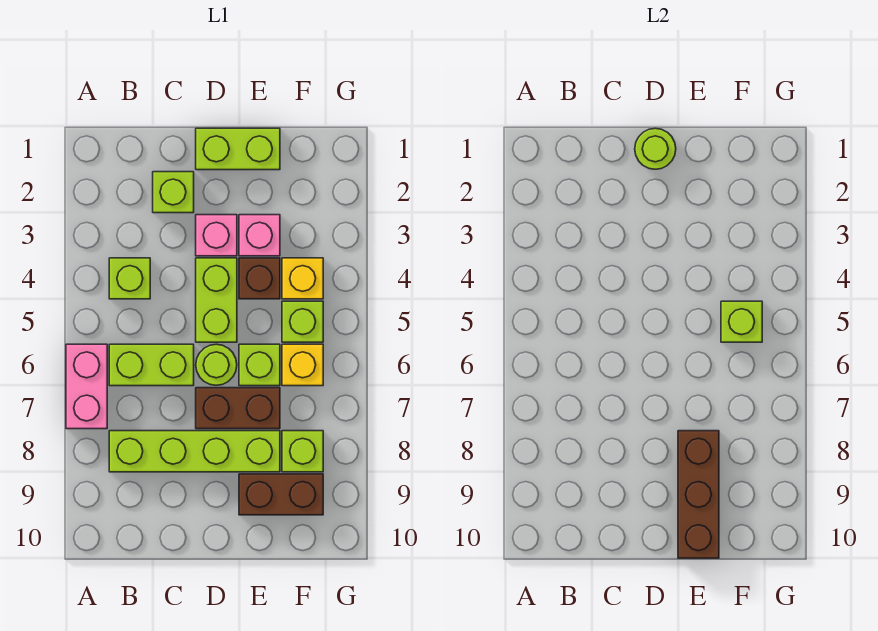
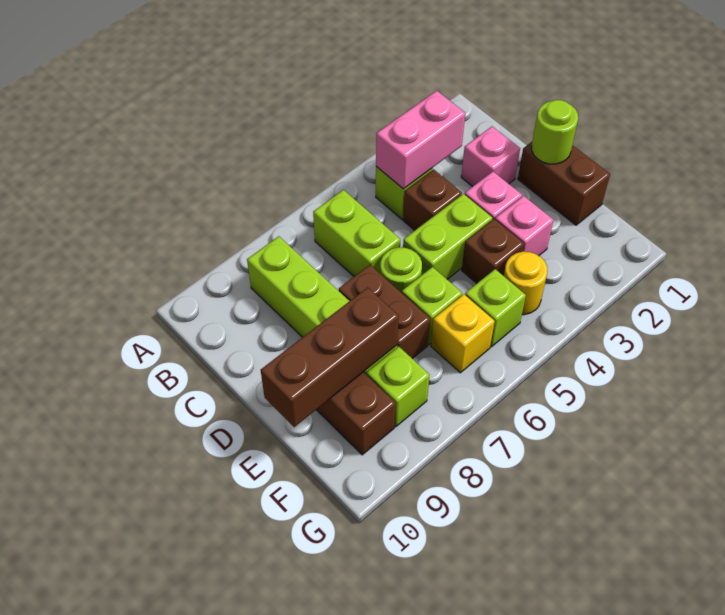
pink 1x2 brick [66,344,107,429] -> pink 1x2 brick moved to [376,91,465,189]
lime 1x1 brick [153,172,194,213] -> pink 1x1 brick [461,127,520,187]
none -> brown 1x1 brick [403,169,462,230]
lime 1x2 brick [196,128,280,170] -> brown 1x2 brick [518,142,610,225]
yellow 1x1 brick [282,258,323,299] -> yellow 1x1 round brick [504,252,547,315]
lime 1x1 brick [721,301,762,342] -> none

